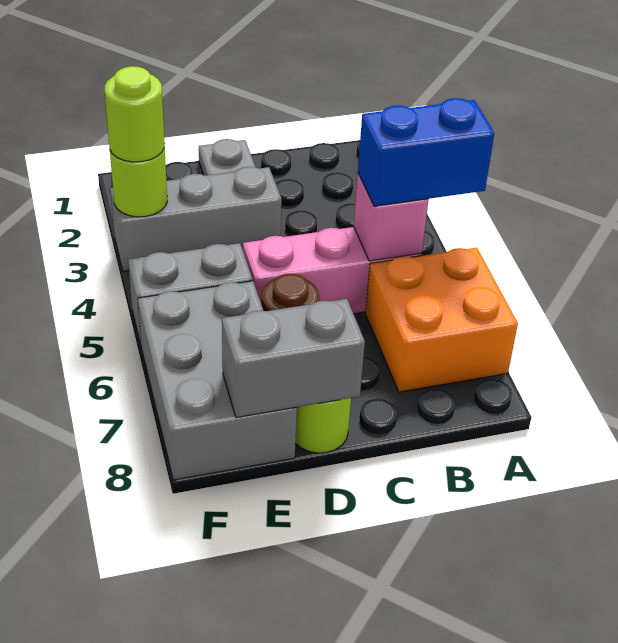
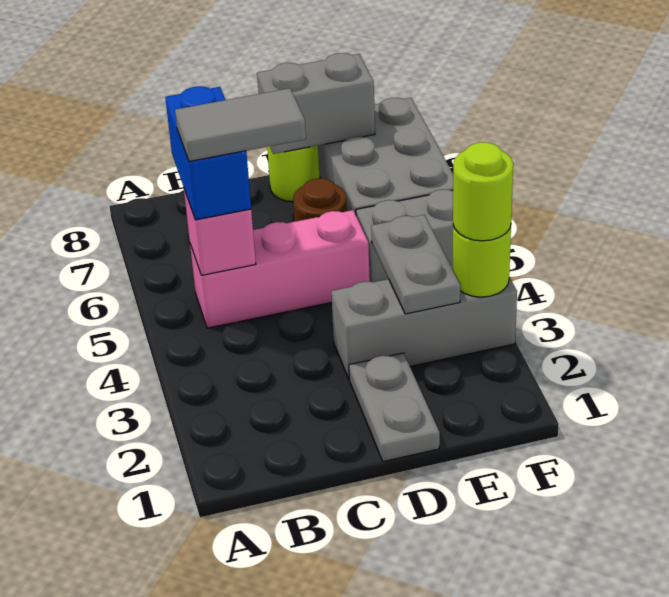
blue 1x2 brick [358,98,494,206] -> blue 1x2 brick turned to [165,86,251,220]
orange 2x2 brick [365,248,518,392] -> none
none -> grey 1x2 tile [175,88,306,161]
none -> grey 1x2 plate [371,215,460,314]

